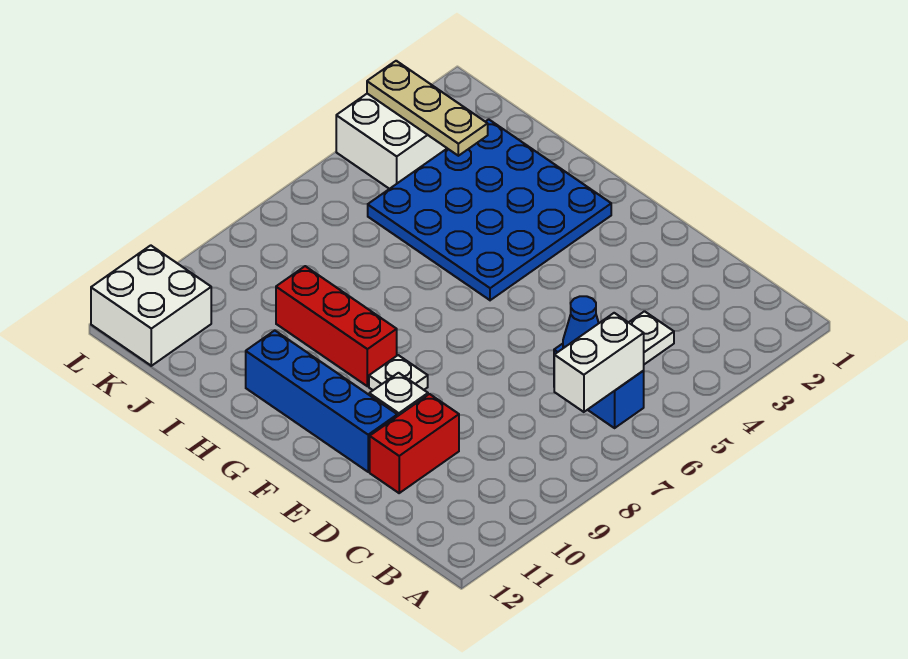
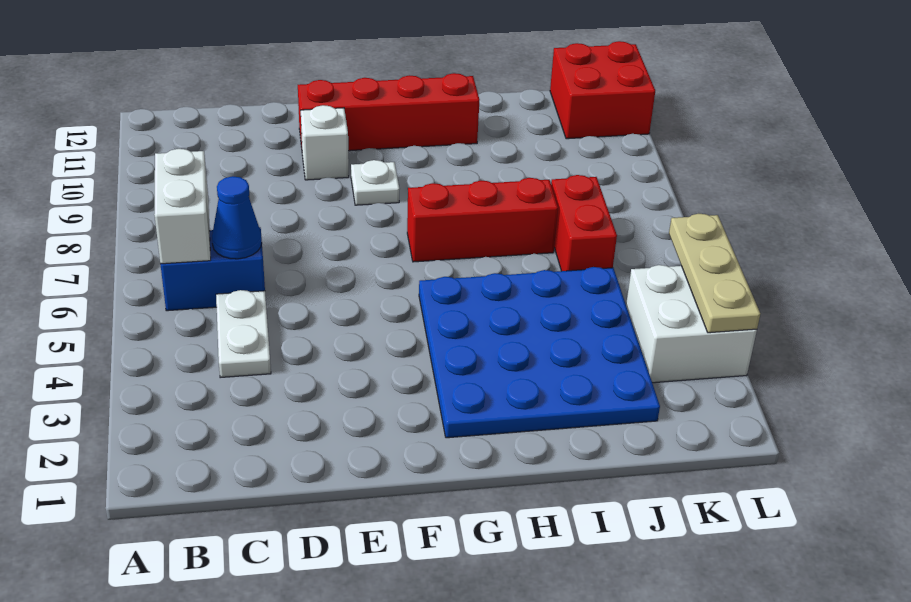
red 1x2 brick [370,394,459,493] -> red 1x2 brick moved to [551,175,617,271]
blue 1x4 brick [246,331,397,472] -> red 1x4 brick [298,73,479,151]
red 1x3 brick [276,266,397,386] -> red 1x3 brick moved to [407,178,558,262]
tan 1x3 plate [367,61,488,156] -> tan 1x3 plate turned to [669,214,760,333]
white 2x2 brick [91,245,211,366] -> red 2x2 brick [550,41,655,139]

